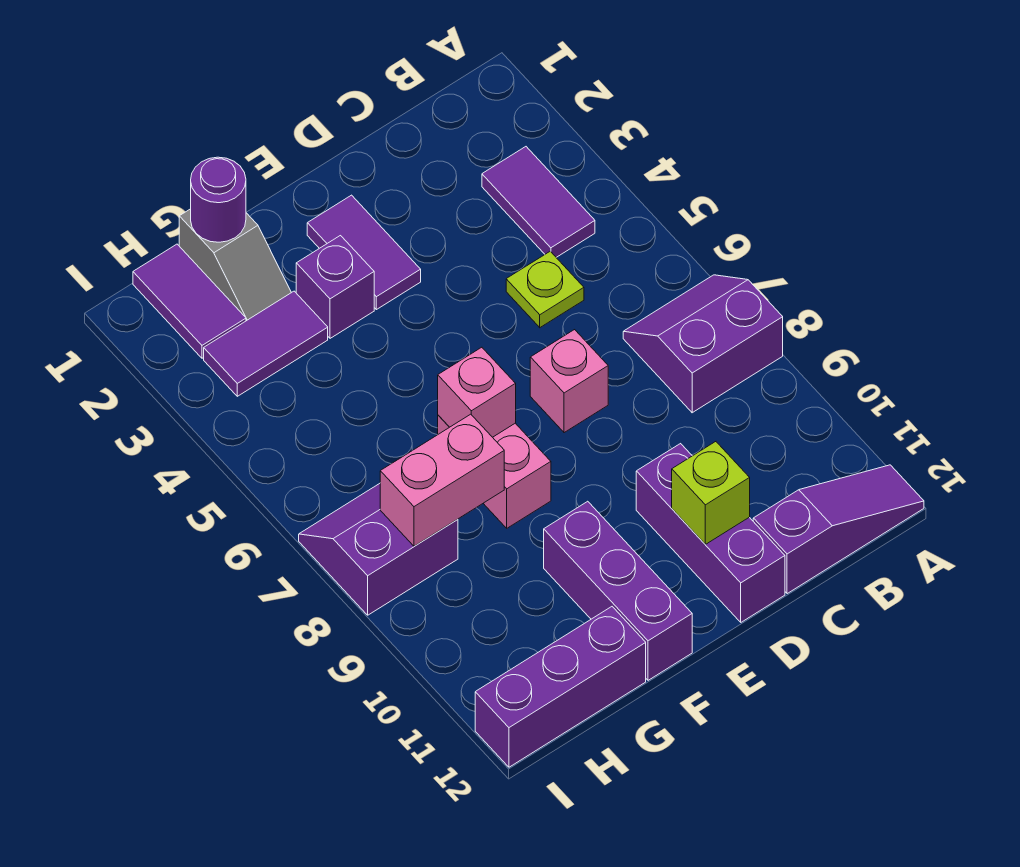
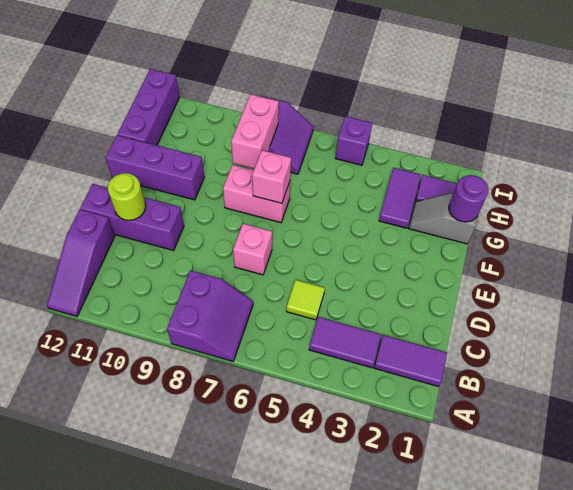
lime 1x1 plate [506,251,584,328] -> lime 1x1 tile [286,280,325,320]
lime 1x1 brick [672,442,750,544] -> lime 1x1 round brick [108,173,146,220]
purple 1x2 tile [307,195,421,310] -> purple 1x2 tile moved to [374,335,447,386]
purple 1x1 brick [296,236,374,338] -> purple 1x1 brick moved to [335,116,372,165]

